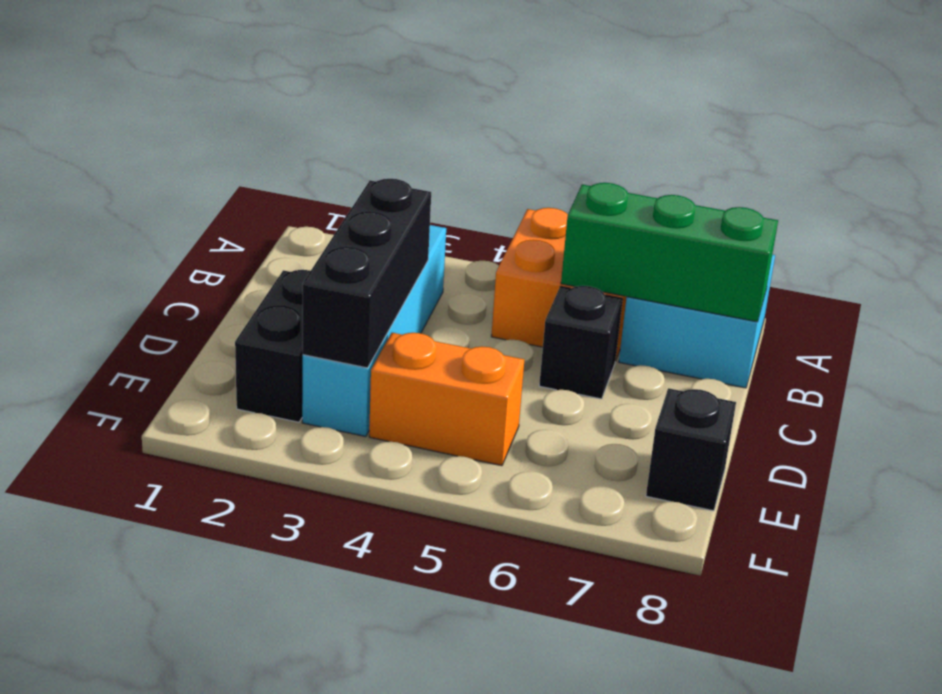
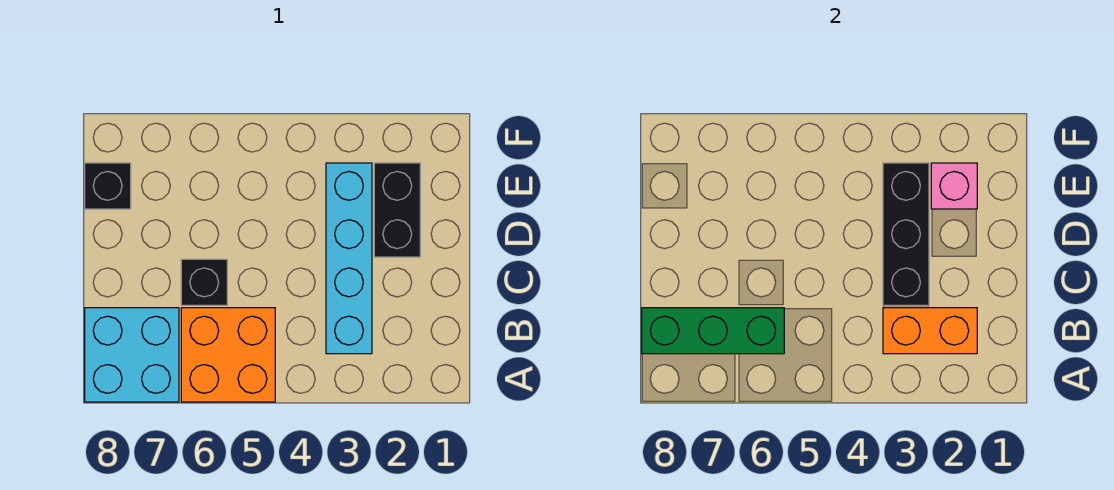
none -> pink 1x1 brick [931,163,977,209]
orange 1x2 brick [369,333,524,466] -> orange 1x2 brick moved to [883,308,977,354]

